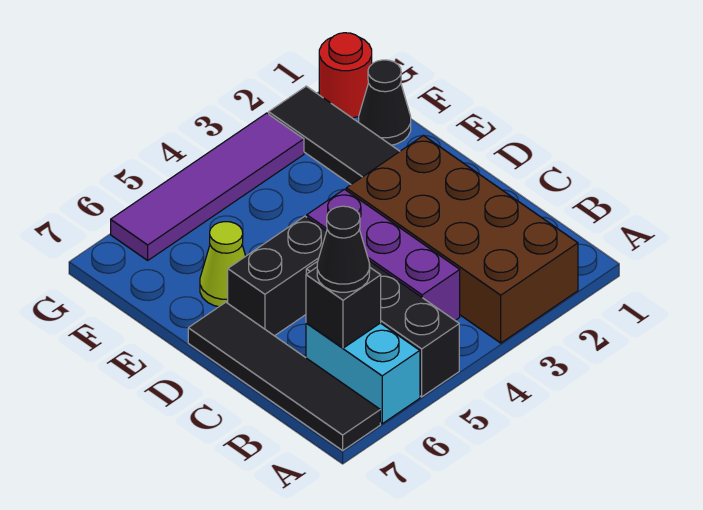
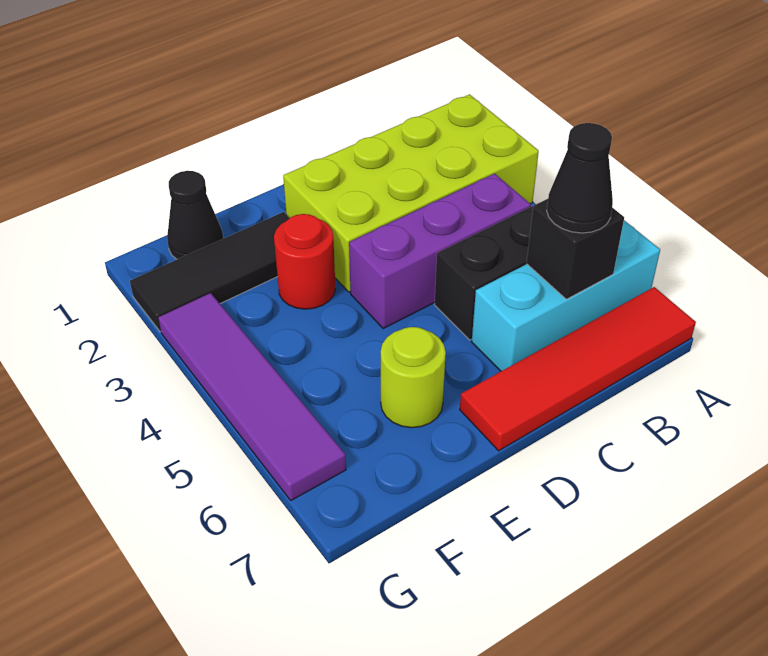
brown 2x4 brick [346,136,578,343] -> lime 2x4 brick [283,94,539,292]
cyan 1x2 brick [306,323,420,424] -> cyan 1x3 brick [472,220,660,371]
black 1x4 tile [188,302,380,450] -> red 1x4 tile [460,287,696,451]
black 1x2 brick [228,216,327,336] -> none
lime 1x1 cone [200,222,246,307] -> lime 1x1 round brick [381,327,446,428]
red 1x1 round brick [319,33,372,118] -> red 1x1 round brick moved to [274,214,335,309]

